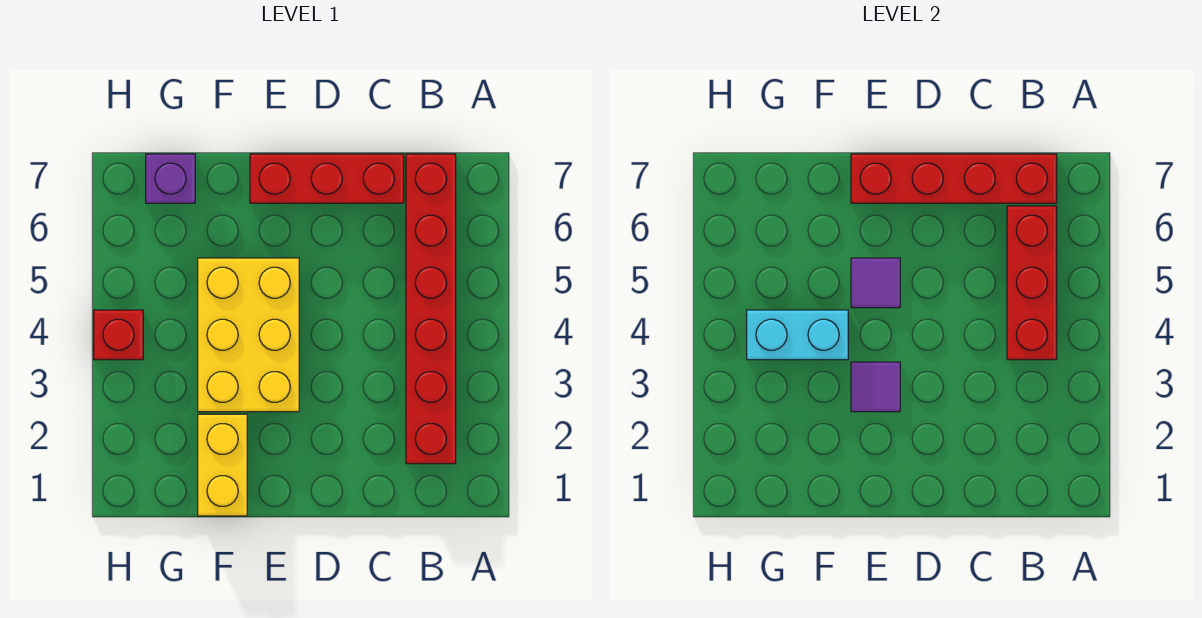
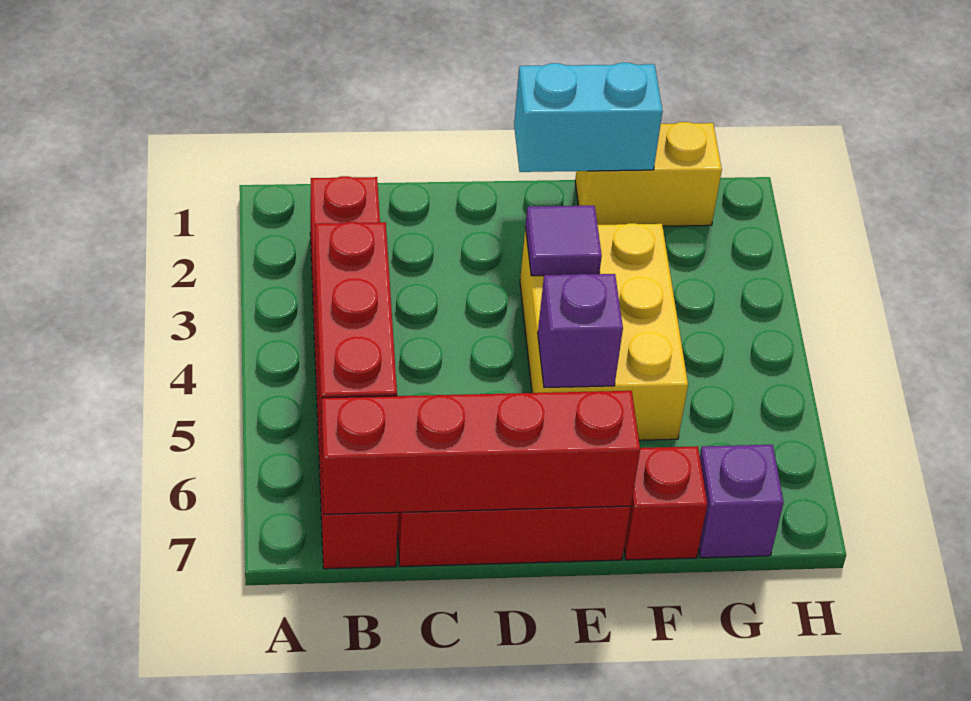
purple 1x1 tile [851,258,900,308] -> purple 1x1 brick [538,274,623,388]
yellow 1x2 brick [198,414,247,516] -> yellow 1x2 brick turned to [575,122,722,226]
cyan 1x2 brick [747,310,848,360] -> cyan 1x2 brick moved to [514,63,663,172]
red 1x1 brick [94,310,143,360] -> red 1x1 brick moved to [624,446,707,560]

